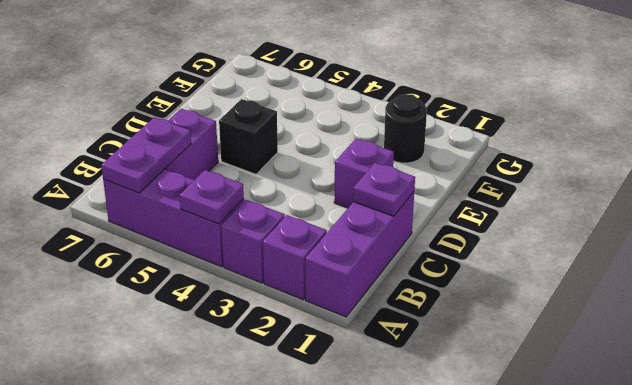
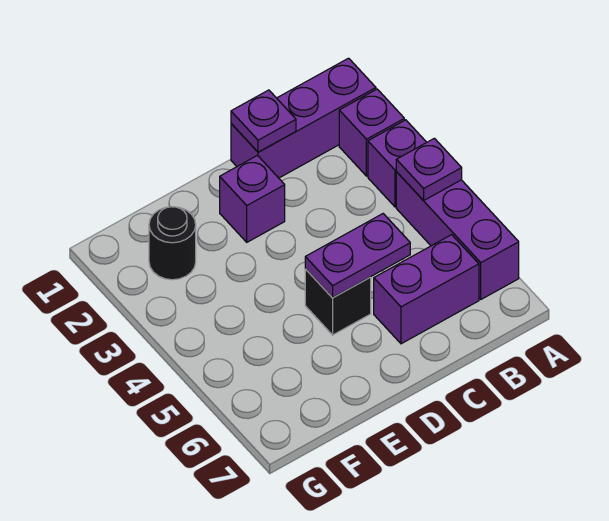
purple 1x2 plate [101,117,191,193] -> purple 1x2 plate moved to [305,214,410,298]

